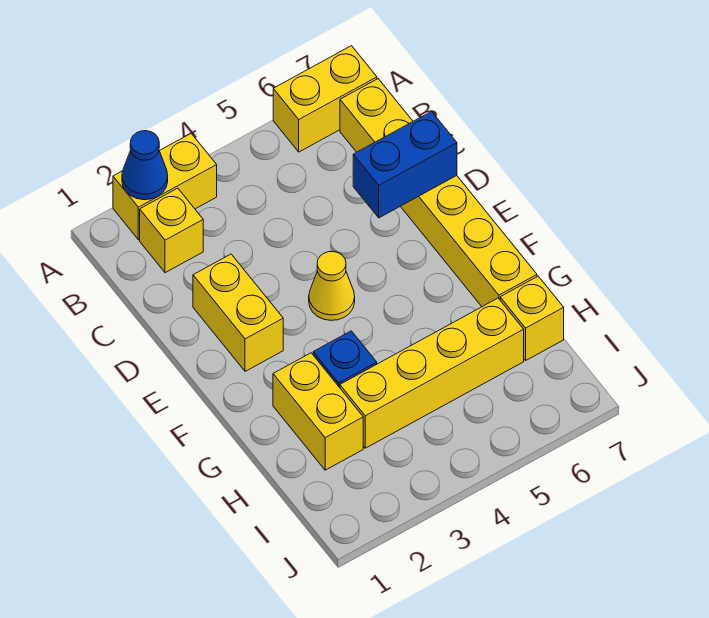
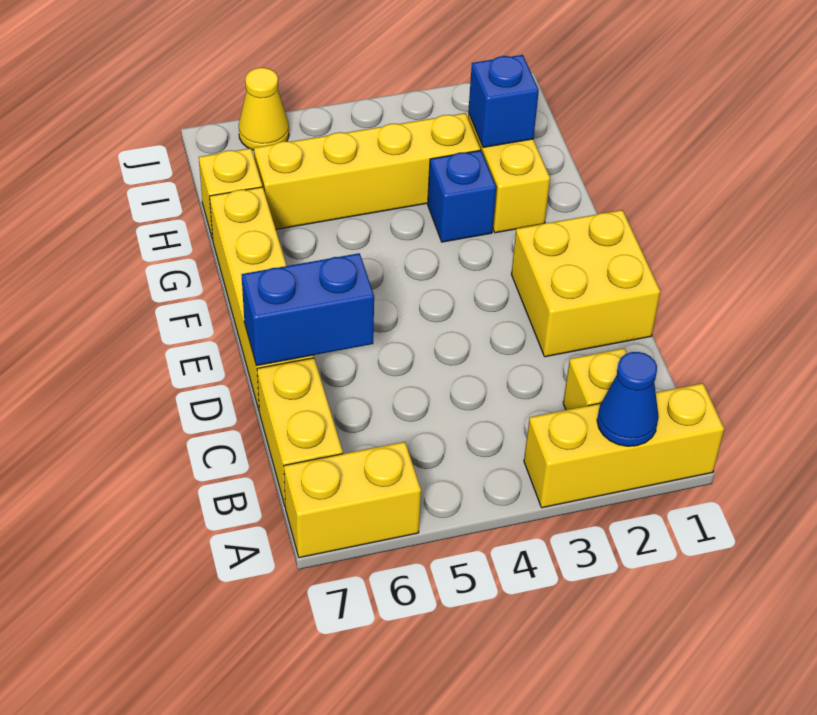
yellow 1x2 brick [113,134,217,240] -> yellow 1x3 brick [524,383,724,508]
yellow 1x2 brick [193,254,283,371] -> yellow 2x2 brick [511,210,660,357]
yellow 1x1 cone [309,252,355,320] -> yellow 1x1 cone moved to [239,68,289,150]
none -> blue 1x1 brick [468,55,539,147]

